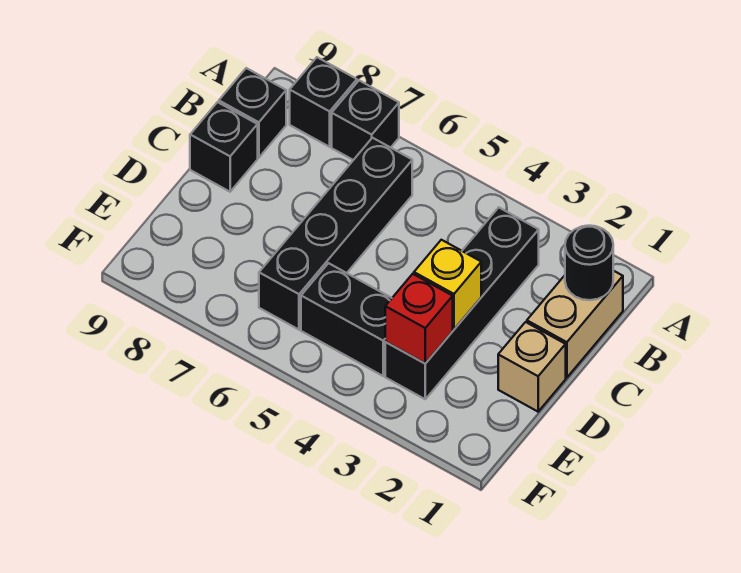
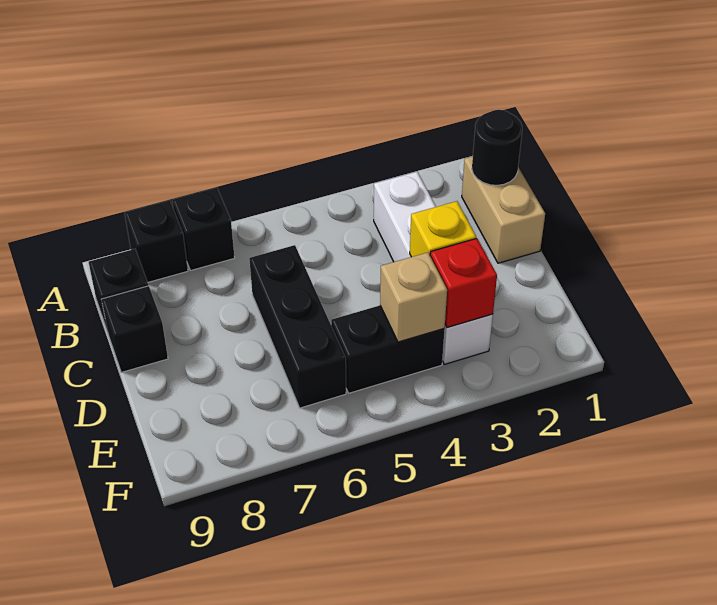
black 1x4 brick [385,208,539,399] -> white 1x4 brick [374,172,493,364]
black 1x4 brick [259,138,412,330] -> black 1x3 brick [249,245,346,408]
tan 1x1 brick [498,322,566,412] -> tan 1x1 brick moved to [380,252,447,342]

